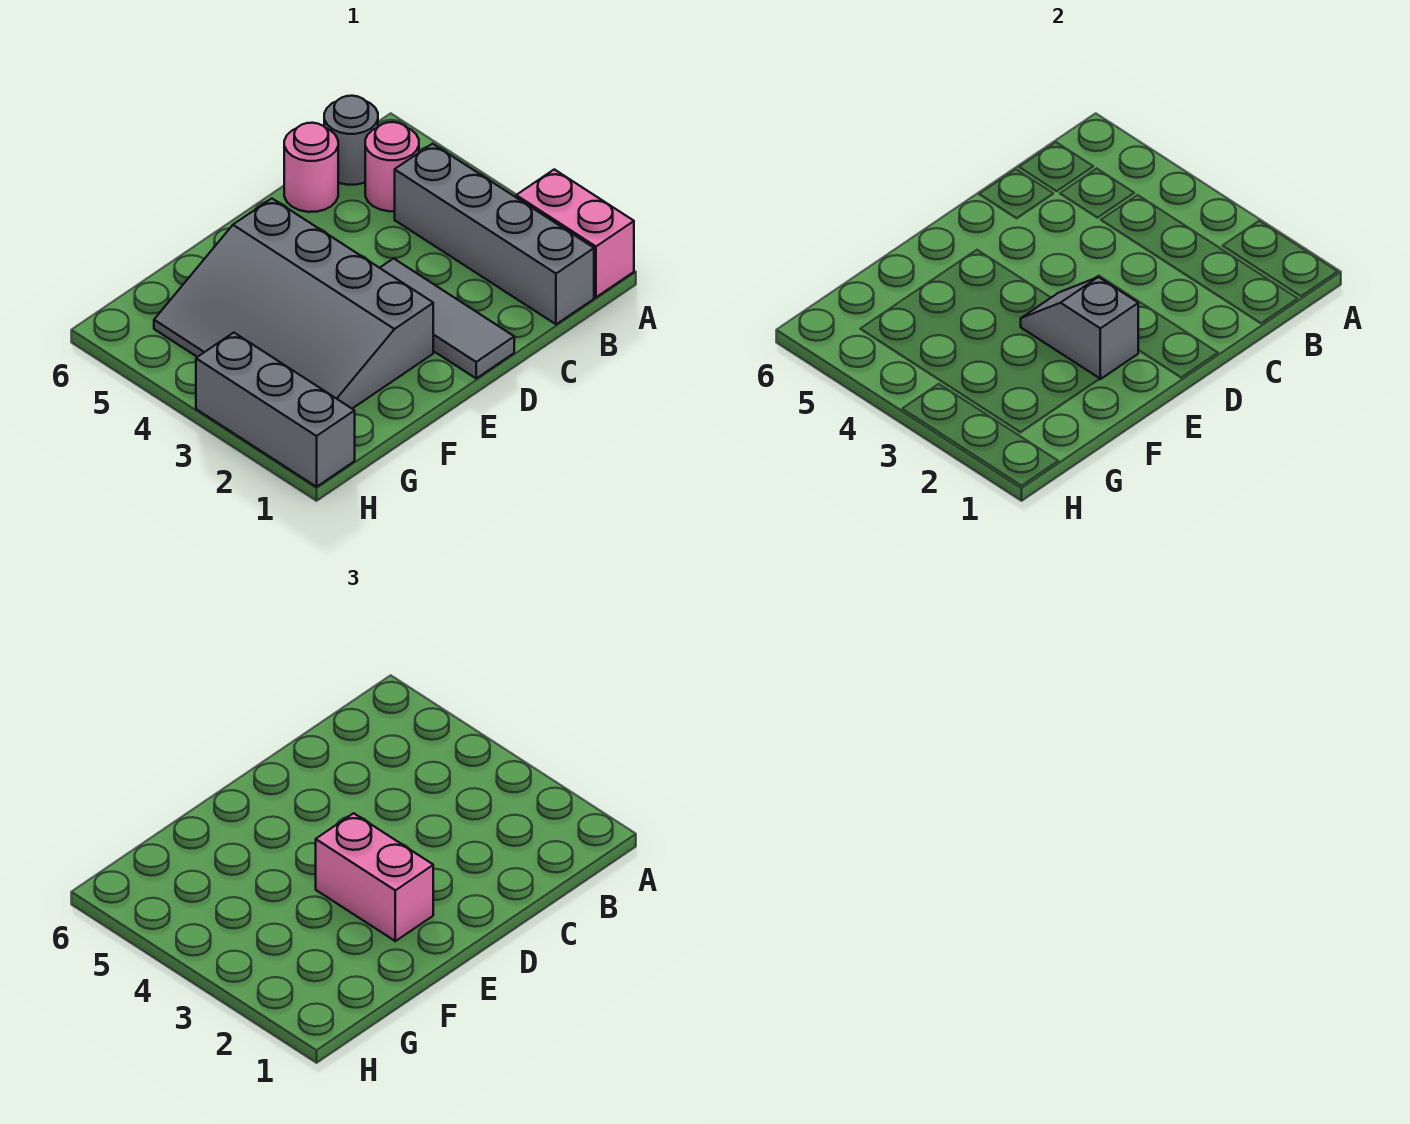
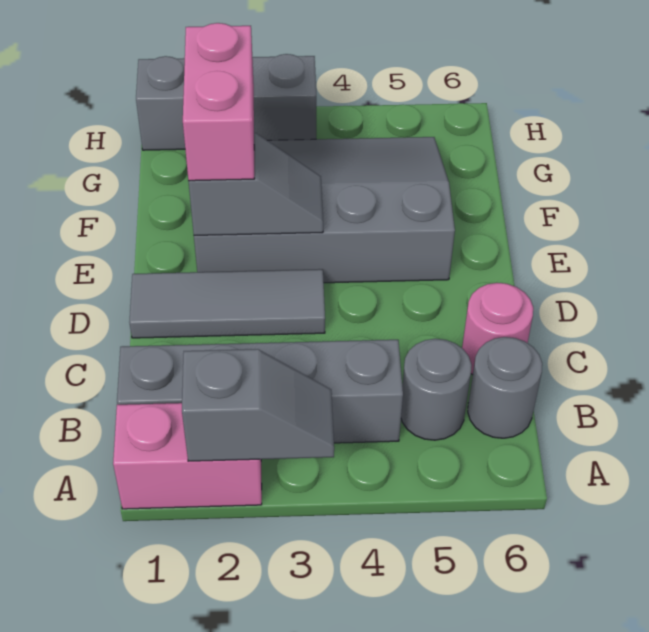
none -> grey 1x2 slope [182,349,334,461]
pink 1x1 round brick [365,122,419,211] -> grey 1x1 round brick [401,339,472,440]
pink 1x2 brick [316,813,433,941] -> pink 1x2 brick turned to [183,23,254,181]

